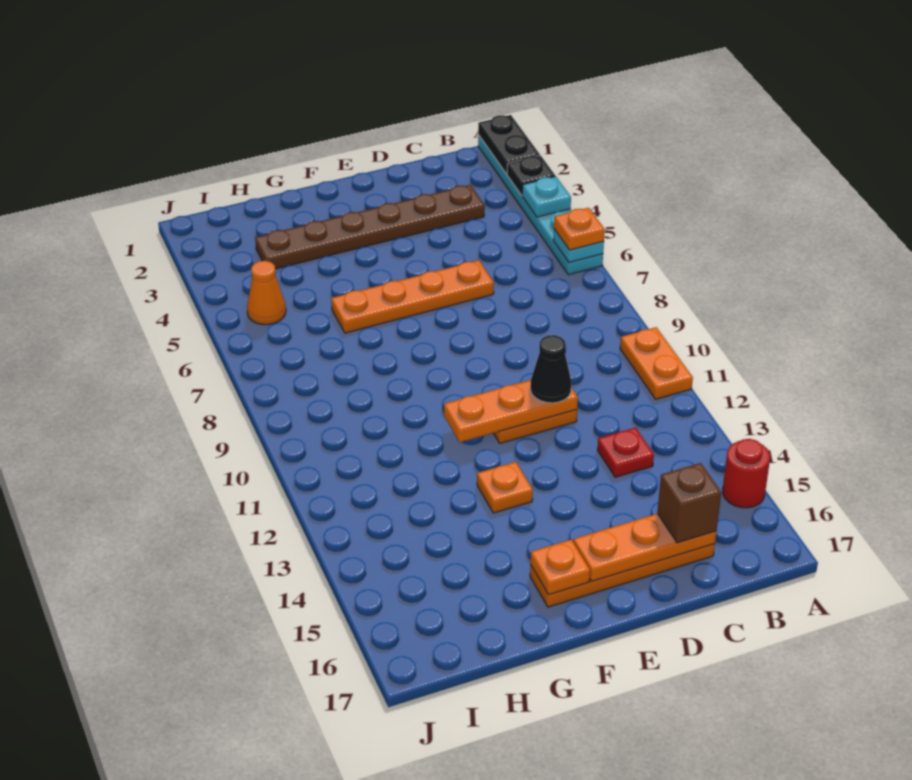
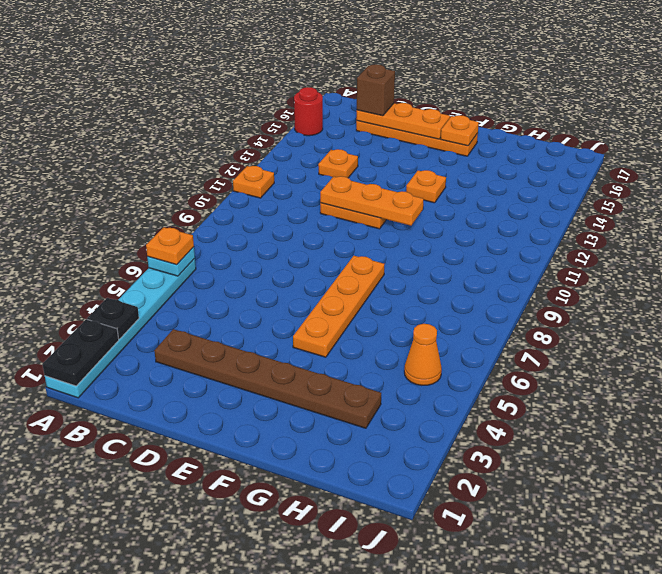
cyan 1x1 plate [522,176,571,217] -> none
orange 1x2 plate [620,327,693,399] -> orange 1x1 plate [233,166,274,198]
red 1x1 plate [597,428,654,477] -> orange 1x1 plate [318,149,358,178]
orange 1x4 plate [331,260,494,333] -> orange 1x4 plate turned to [293,256,385,357]
black 1x1 cone [530,335,571,403] -> none

